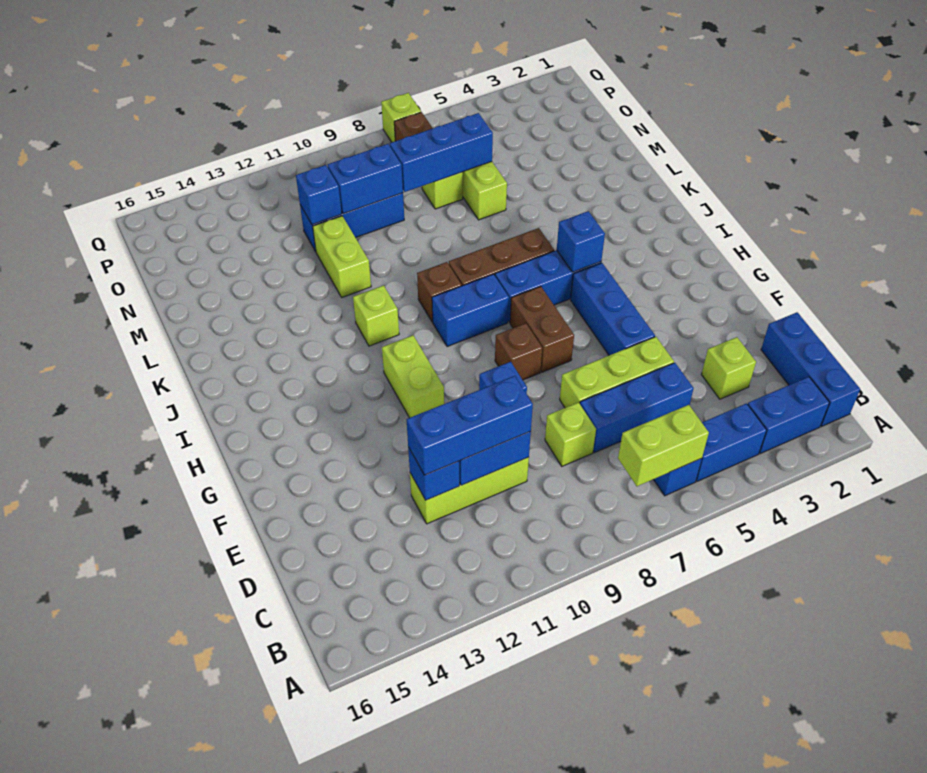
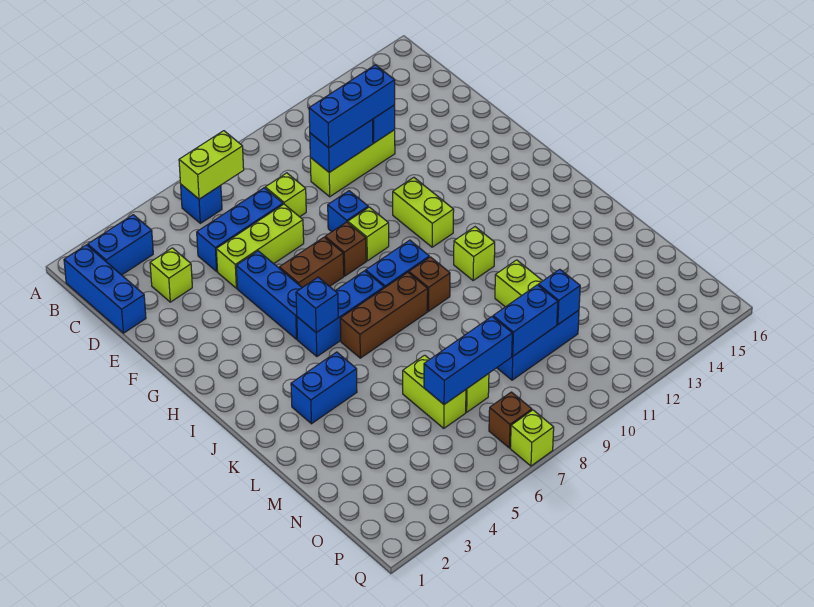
blue 1x2 brick [696,403,767,481] -> blue 1x2 brick moved to [291,352,357,424]
brown 1x2 brick [510,286,574,372] -> brown 1x2 brick turned to [279,237,344,288]
none -> lime 1x1 brick [348,207,389,261]

